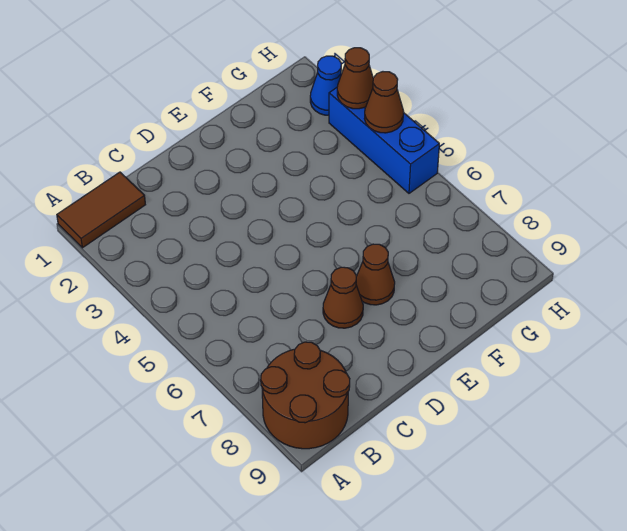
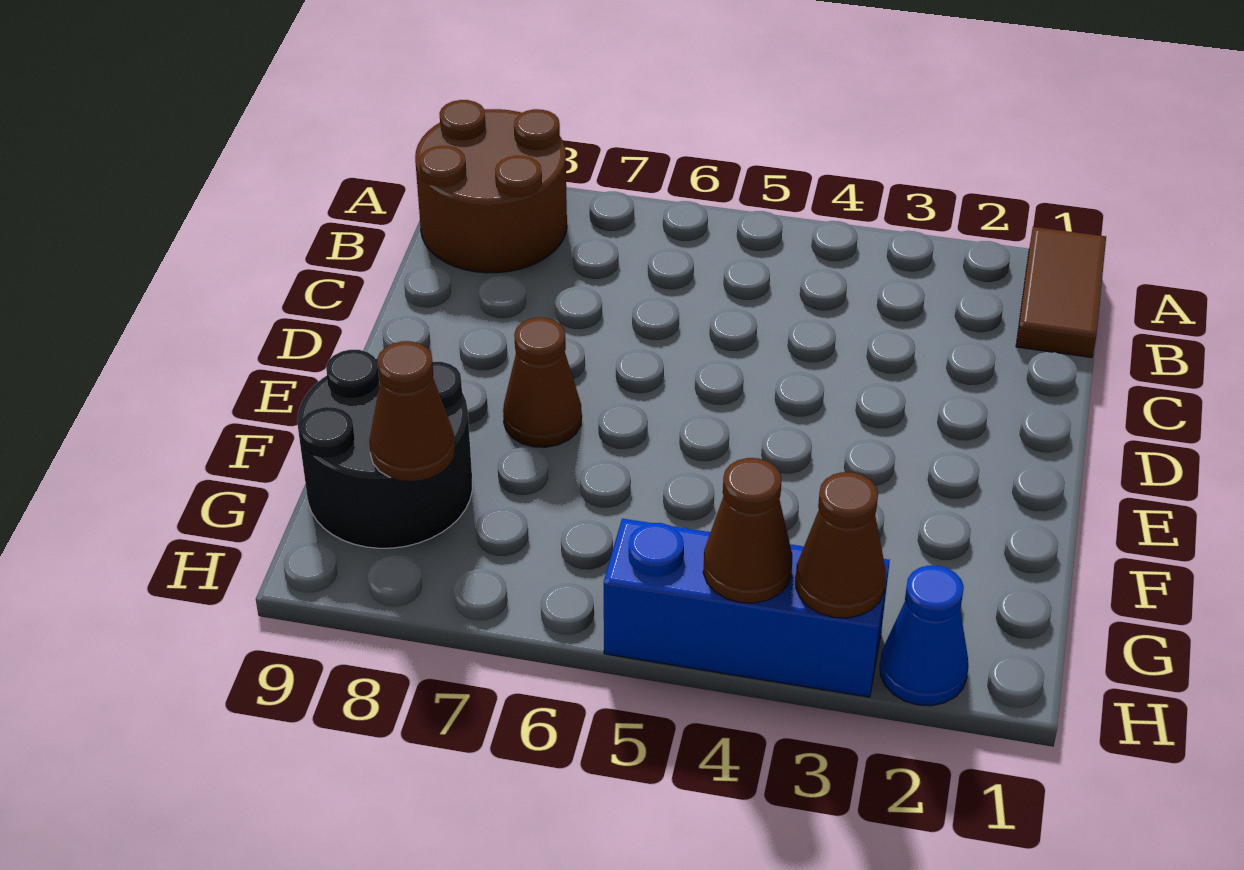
brown 1x1 cone [323,267,363,328] -> brown 1x1 cone moved to [369,341,455,481]
none -> black 2x2 round brick [297,350,472,548]

